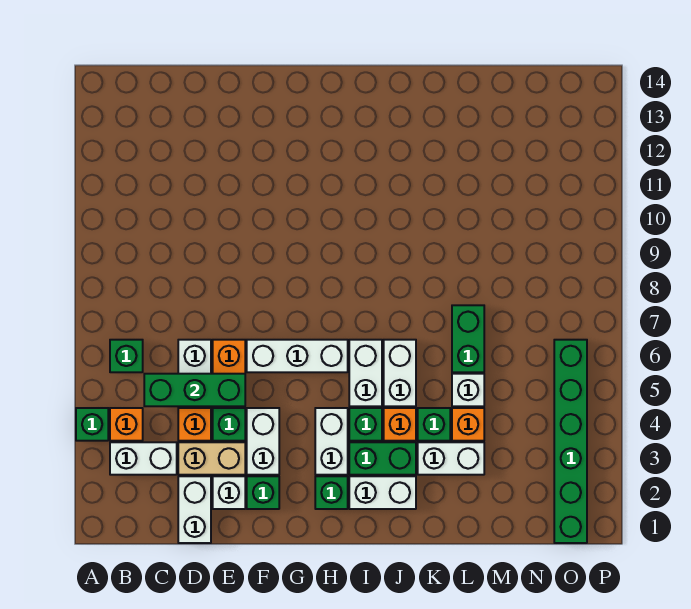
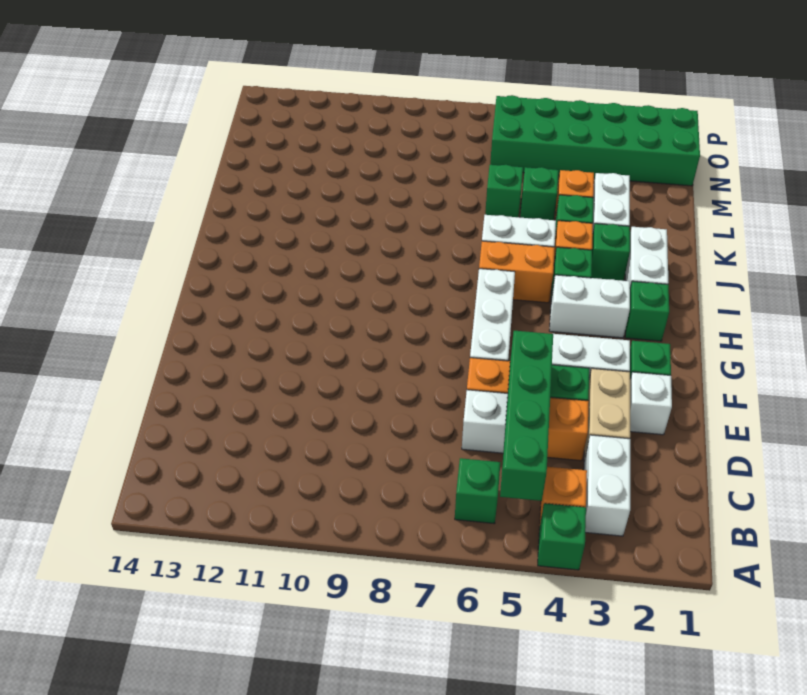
green 1x3 brick [144,374,245,406] -> green 1x4 brick [500,331,553,501]
white 1x2 brick [178,476,211,543] -> none
green 1x2 brick [349,442,416,475] -> green 1x1 brick [591,224,630,281]
white 1x2 brick [349,340,382,406] -> orange 1x2 brick [479,241,555,303]
white 1x1 brick [452,374,484,406] -> green 1x1 brick [520,167,558,220]
green 1x2 brick [452,305,484,372] -> green 1x1 brick [485,165,523,217]
green 1x6 brick [554,340,587,543] -> green 2x6 brick [490,95,700,186]

